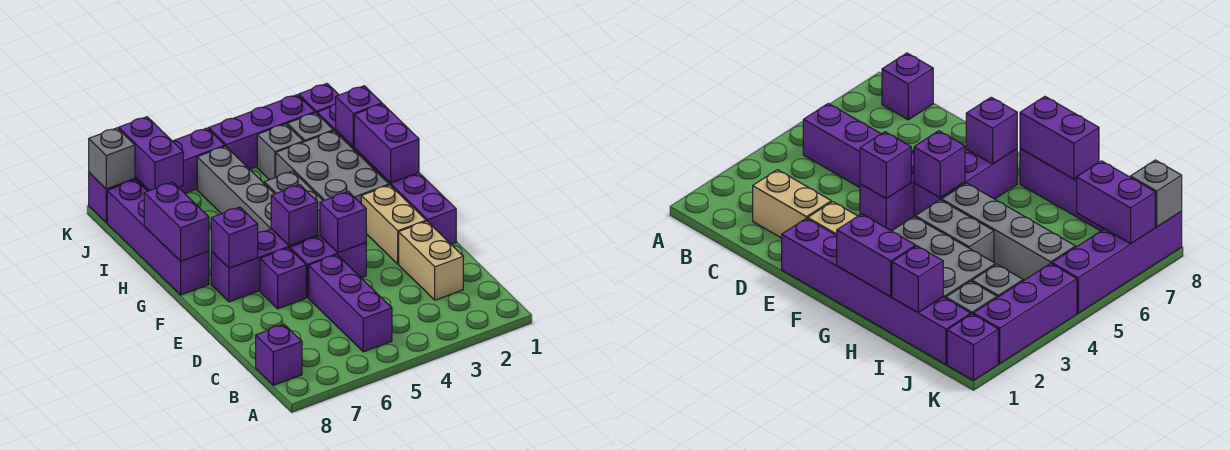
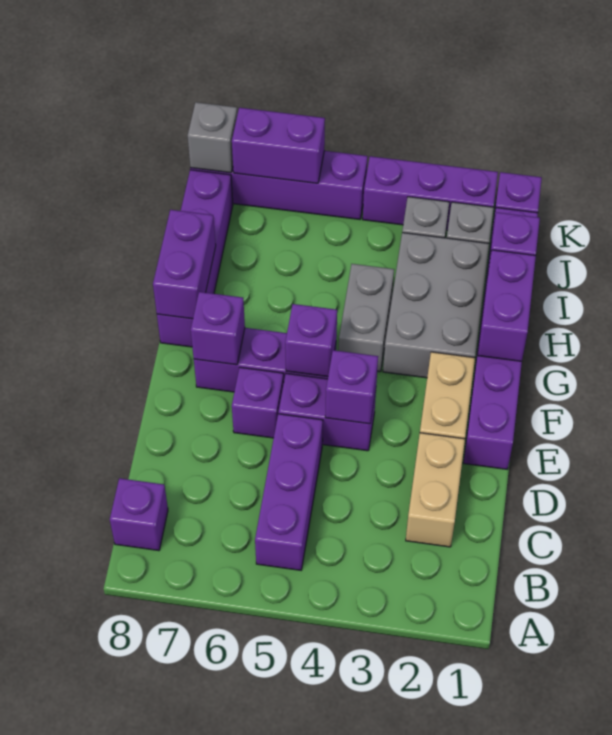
grey 1x4 brick [197,146,274,232] -> none
purple 1x2 brick [119,117,183,191] -> purple 1x2 brick turned to [232,108,325,183]

